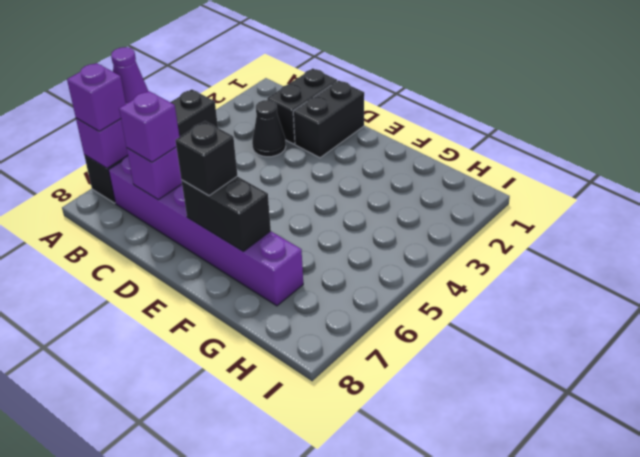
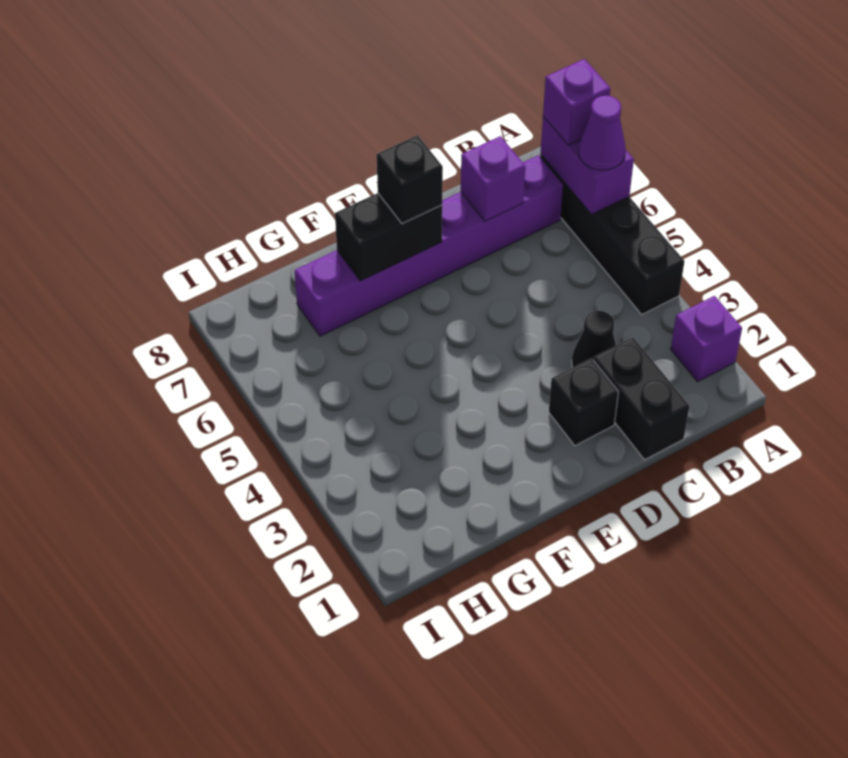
purple 1x1 brick [119,91,179,162] -> purple 1x1 brick moved to [671,296,742,382]
black 1x2 brick [293,80,364,158] -> black 1x1 brick [549,358,618,446]

